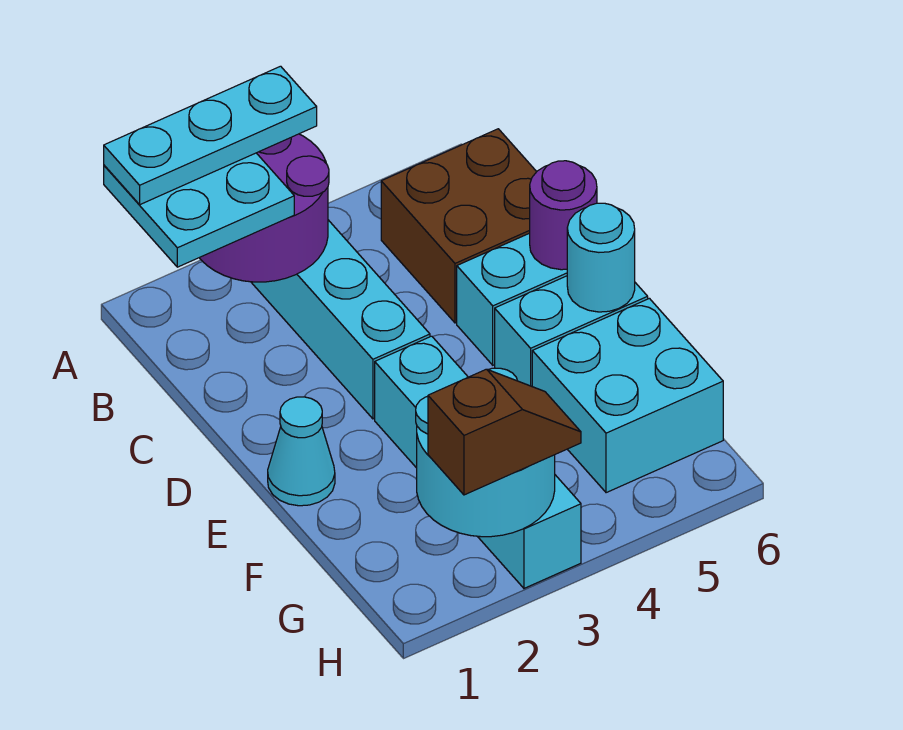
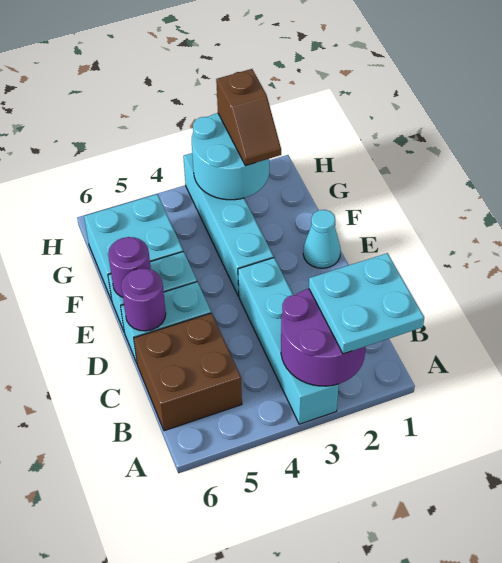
cyan 1x3 plate [104,66,317,204] -> none
cyan 1x1 round brick [567,203,635,312] -> purple 1x1 round brick [108,237,151,297]
brown 1x2 slope [428,369,581,495] -> brown 1x2 slope turned to [216,69,281,166]

